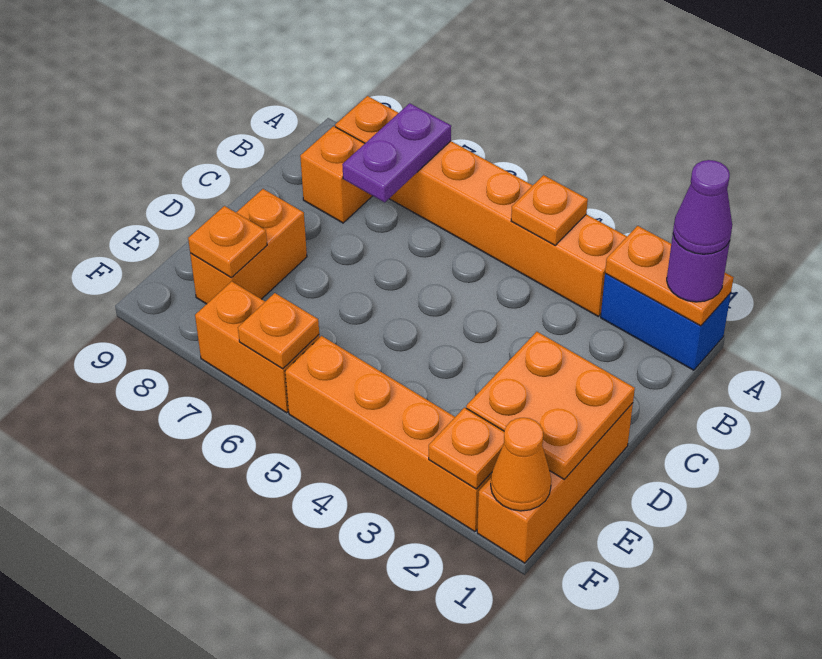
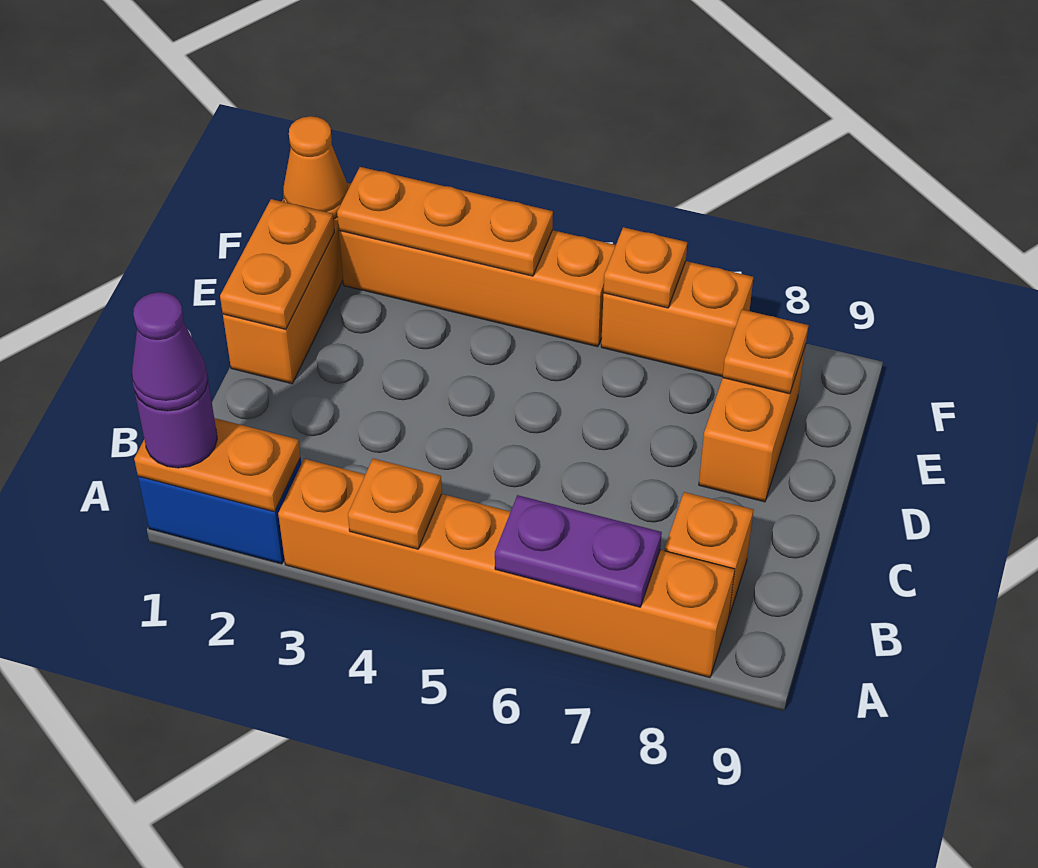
purple 1x2 plate [342,103,451,202] -> purple 1x2 plate turned to [495,495,662,607]
orange 2x2 plate [466,332,635,479] -> orange 1x2 plate [220,199,334,329]
orange 1x1 plate [429,408,504,489] -> orange 1x3 plate [337,167,553,276]

